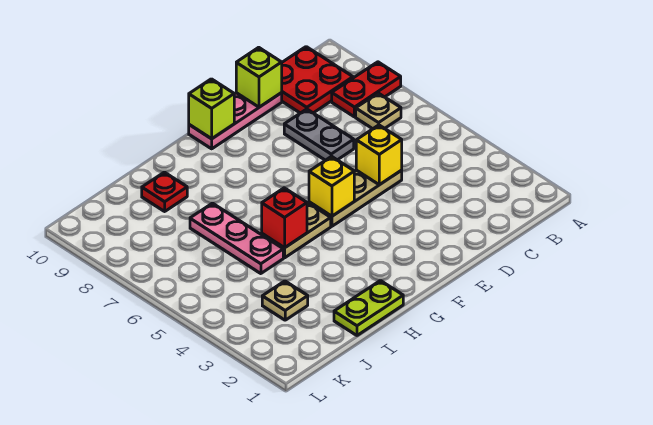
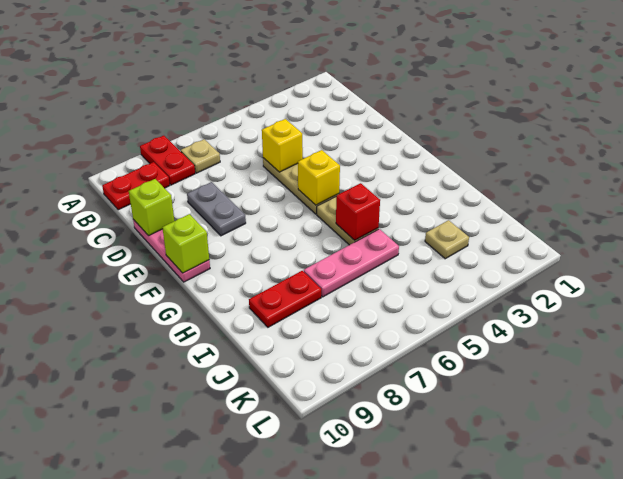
red 2x2 plate [281,47,353,113] -> red 1x2 plate [102,162,170,210]
grey 1x2 plate [284,109,354,160] -> grey 1x2 plate turned to [187,182,246,236]
lime 1x2 plate [334,281,403,335] -> none
red 1x1 plate [142,172,187,211] -> red 1x2 plate [249,271,321,327]

